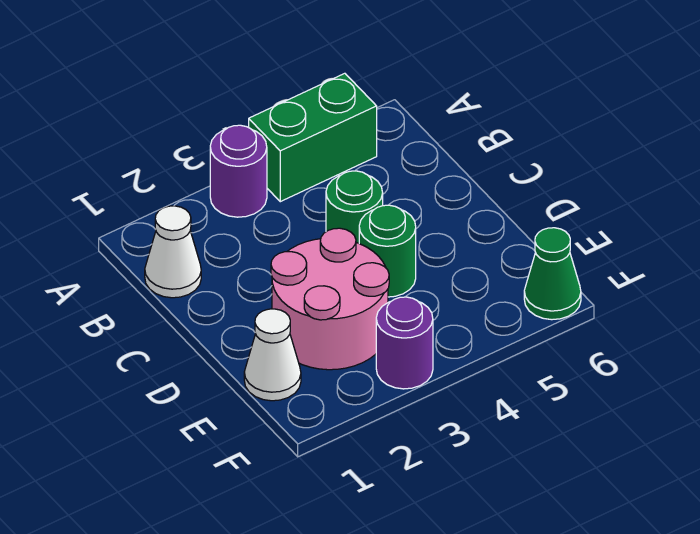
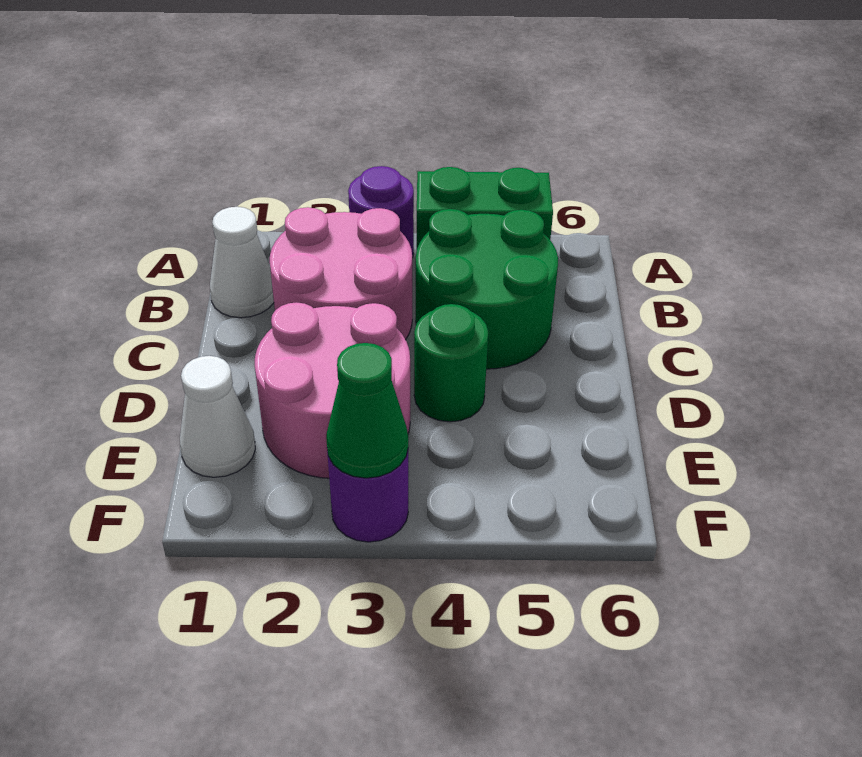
none -> pink 2x2 round brick [270,207,412,340]
green 1x1 round brick [326,171,383,243] -> green 2x2 round brick [416,209,558,369]
green 1x1 cone [524,228,581,320] -> green 1x1 cone moved to [326,343,408,478]

